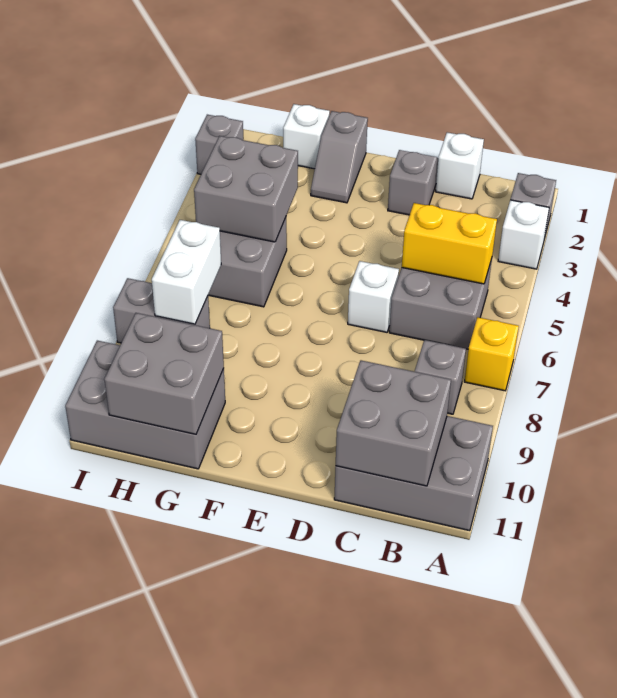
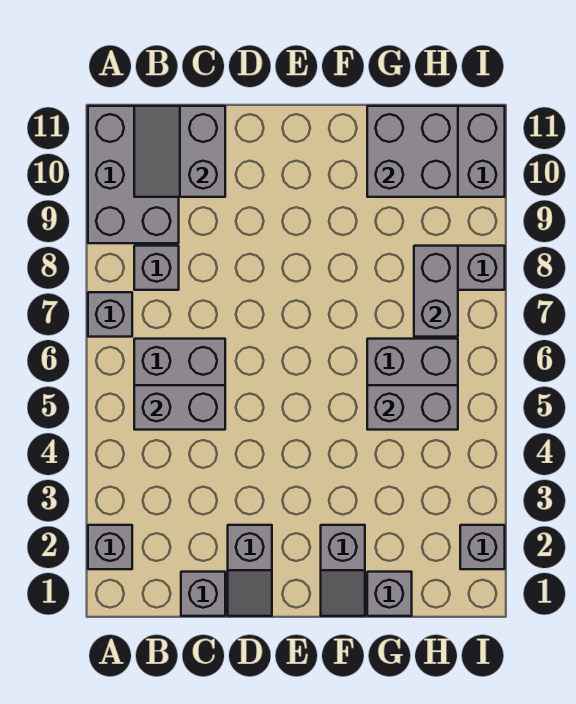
white 1x1 brick [498,200,549,269] -> none
yellow 1x1 brick [464,317,519,391] -> grey 1x1 brick [88,292,132,337]
grey 2x3 brick [334,416,493,531] -> grey 2x3 brick turned to [88,106,179,243]
yellow 1x2 brick [402,203,497,284] -> grey 1x2 brick [134,385,225,430]
grey 2x2 brick [336,360,451,486] -> grey 2x2 slope [134,106,225,197]
white 1x1 brick [435,132,484,199] -> grey 1x1 brick [181,572,225,616]
white 1x1 brick [348,261,399,332] -> none
grey 1x2 slope [311,111,368,203] -> grey 1x2 slope turned to [321,525,365,616]
white 1x1 brick [283,104,330,169] -> grey 1x1 brick [367,572,412,616]
grey 2x2 brick [194,136,298,242] -> grey 1x2 brick [367,385,458,430]
white 1x2 brick [152,220,221,324] -> grey 1x2 brick [414,246,458,337]

